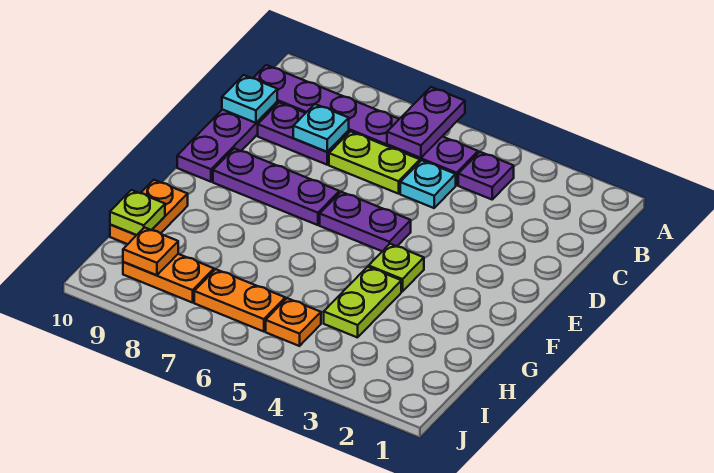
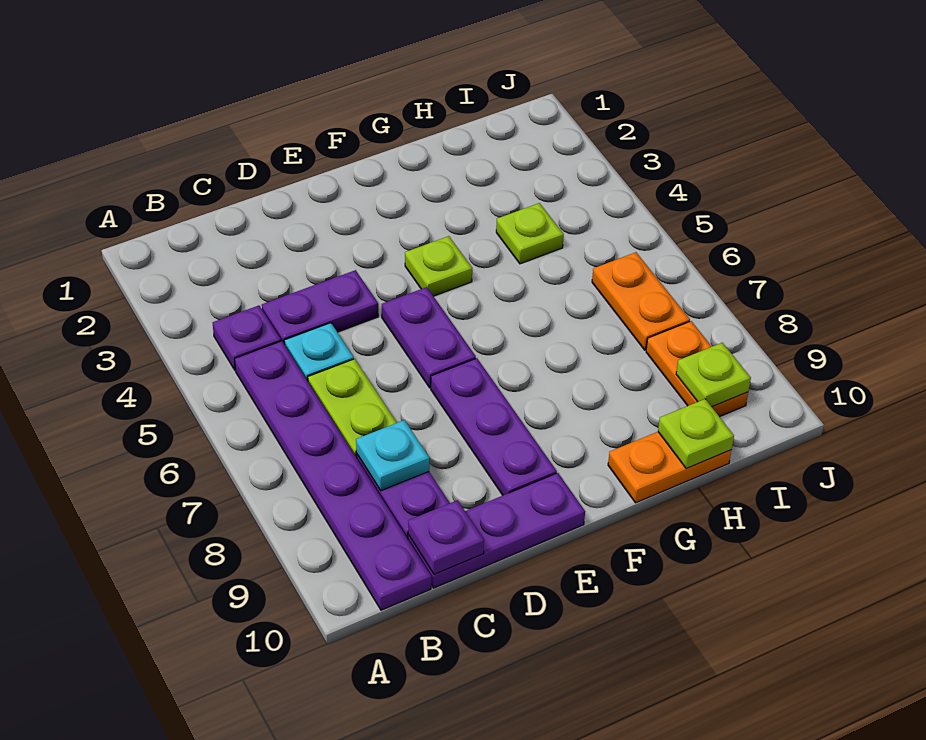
purple 1x2 plate [387,87,465,158] -> purple 1x2 plate moved to [262,270,378,345]
cyan 1x1 plate [222,75,277,123] -> purple 1x1 plate [408,500,484,574]
lime 1x2 plate [324,267,401,338] -> lime 1x1 plate [496,203,564,264]
orange 1x1 plate [266,298,321,346] -> none
orange 1x1 plate [123,227,178,275] -> lime 1x1 plate [676,343,751,407]

